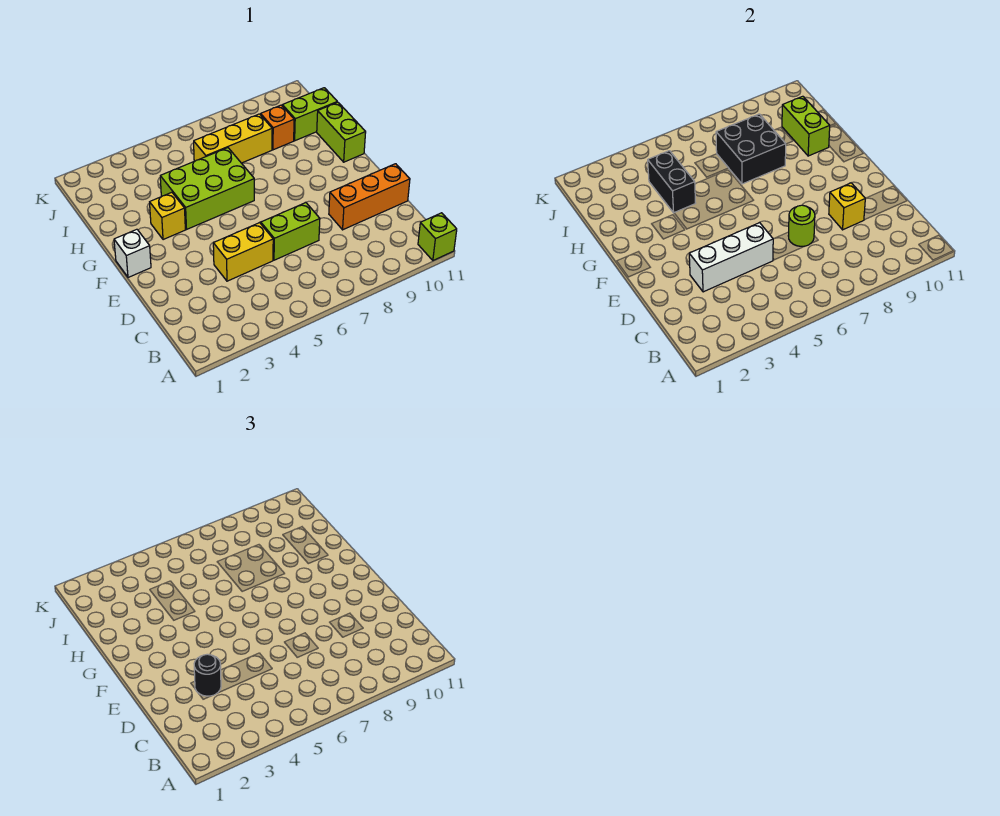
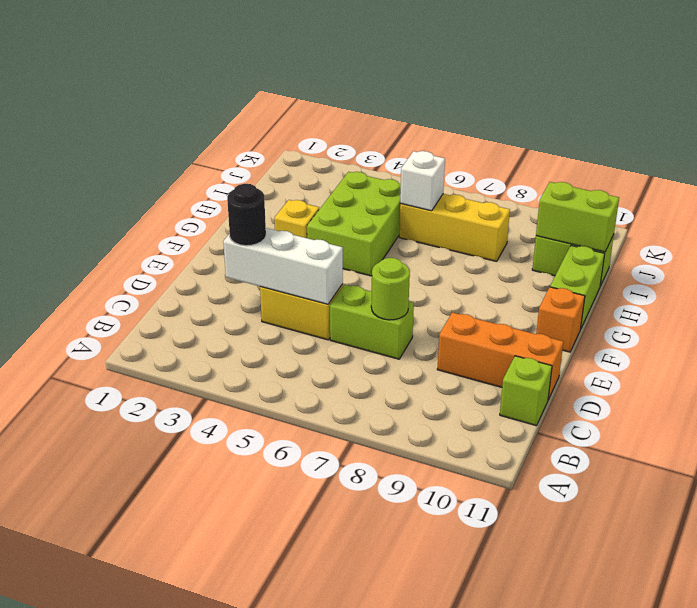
lime 1x1 brick [418,213,457,260] -> lime 1x1 brick moved to [500,356,552,426]
yellow 1x1 brick [829,183,865,230] -> none
white 1x1 brick [114,229,151,277] -> white 1x1 brick moved to [400,151,445,211]
lime 2x3 brick [160,148,254,229] -> lime 2x3 brick turned to [307,172,401,276]
black 1x2 brick [648,151,695,213] -> none
black 2x2 brick [716,114,786,184] -> none
lime 1x2 brick [782,96,830,156] -> lime 1x2 brick turned to [536,182,619,252]
orange 1x1 brick [261,105,294,150] -> orange 1x1 brick moved to [536,287,585,352]

